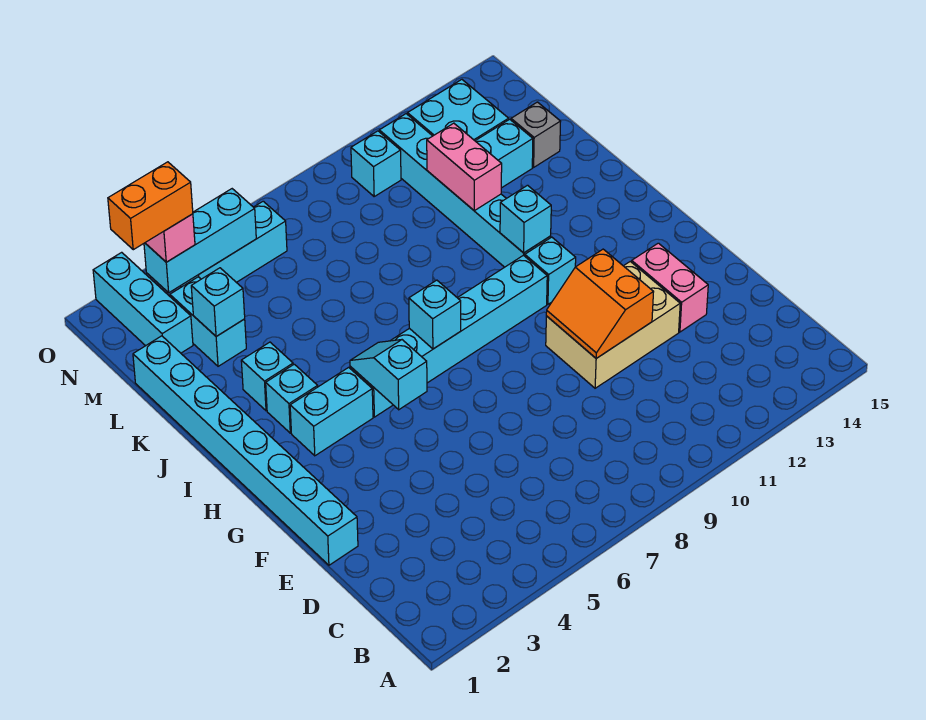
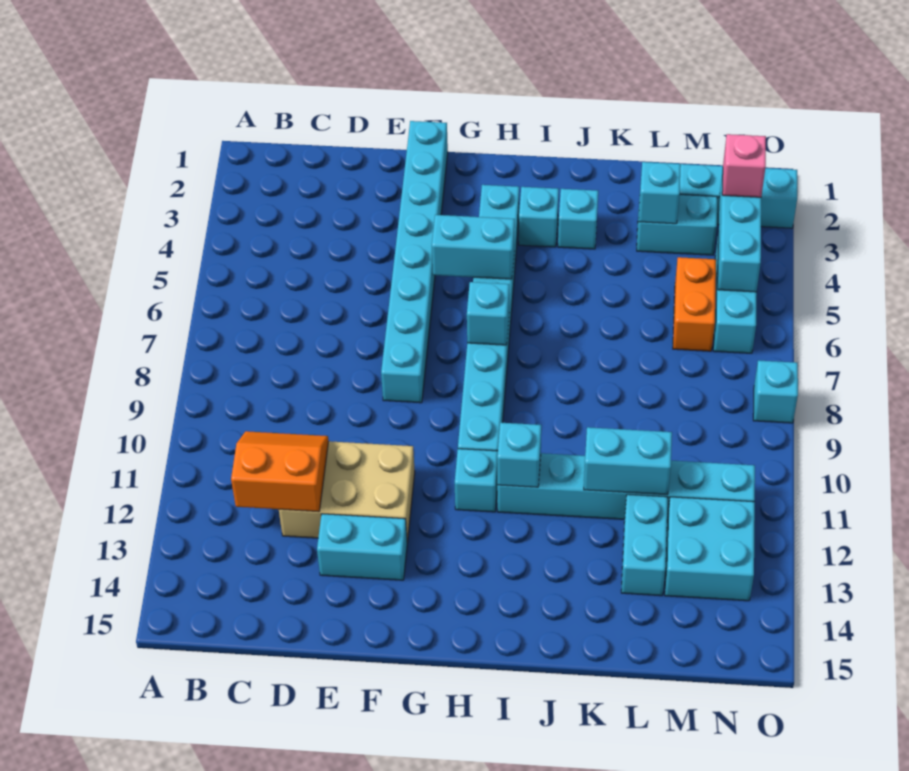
cyan 1x8 brick [133,336,358,565] -> cyan 1x8 brick turned to [381,121,448,403]
tan 2x3 brick [546,261,680,388] -> tan 2x3 brick turned to [279,441,415,543]
orange 2x2 slope [546,249,653,358] -> orange 2x2 slope moved to [231,431,329,512]
pink 1x2 brick [632,243,708,332] -> cyan 1x2 brick [317,514,407,580]
cyan 1x2 slope [350,340,427,410] -> cyan 1x2 brick [432,215,515,279]
pink 1x2 brick [427,123,502,211] -> cyan 1x2 brick [584,427,672,495]
grey 1x1 brick [511,102,561,167] -> none
orange 1x2 brick [108,162,193,250] -> orange 1x2 brick moved to [673,257,716,351]
cyan 1x1 brick [351,131,401,196] -> cyan 1x1 brick moved to [753,360,798,423]

